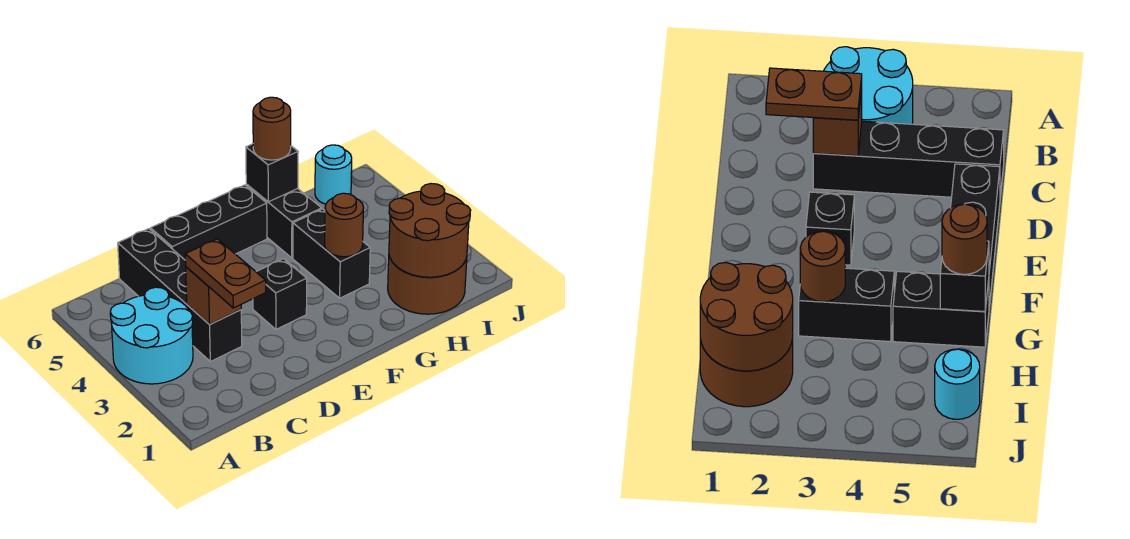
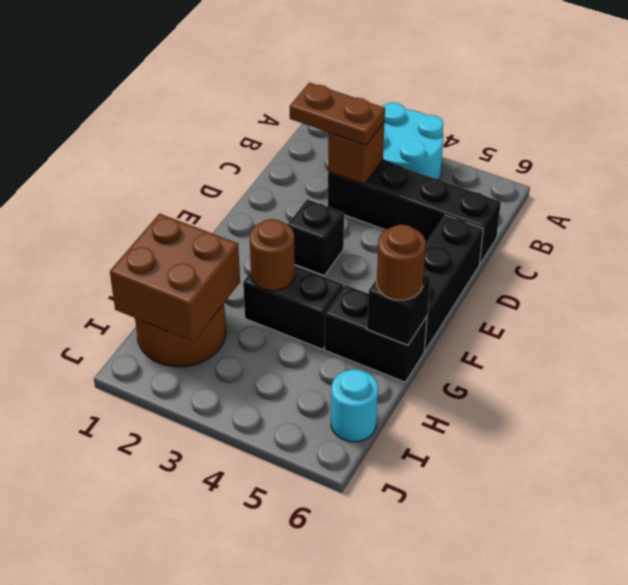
brown 2x2 round brick [389,184,471,277] -> brown 2x2 brick [110,214,240,342]

